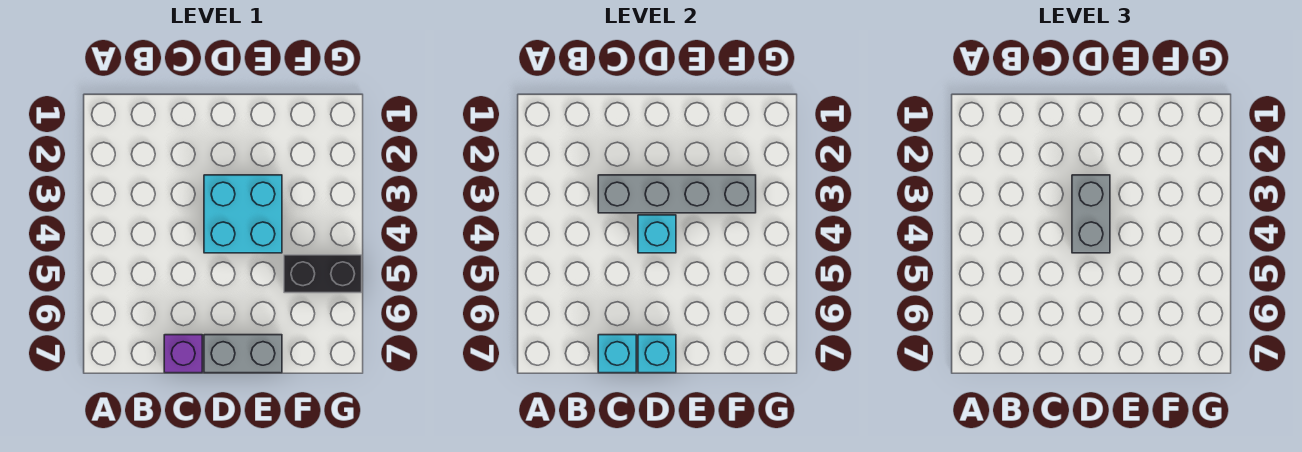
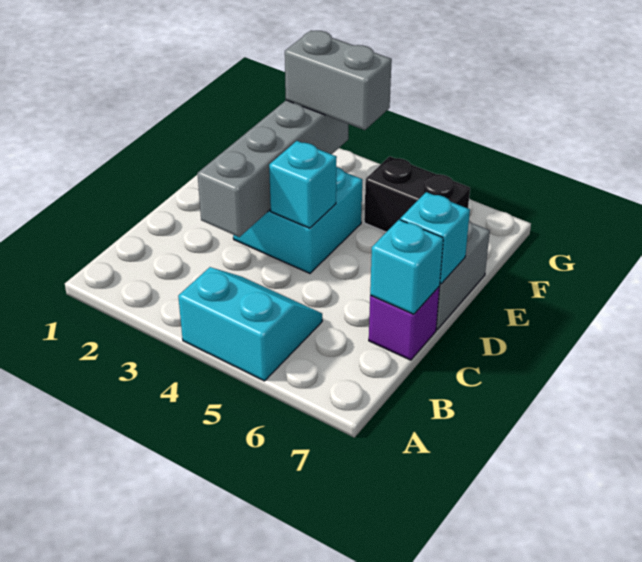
none -> cyan 2x2 slope [178,267,322,381]
grey 1x2 brick [1072,175,1110,253] -> grey 1x2 brick moved to [285,30,392,130]
black 1x2 brick [284,255,362,293] -> black 1x2 brick turned to [364,156,470,232]

